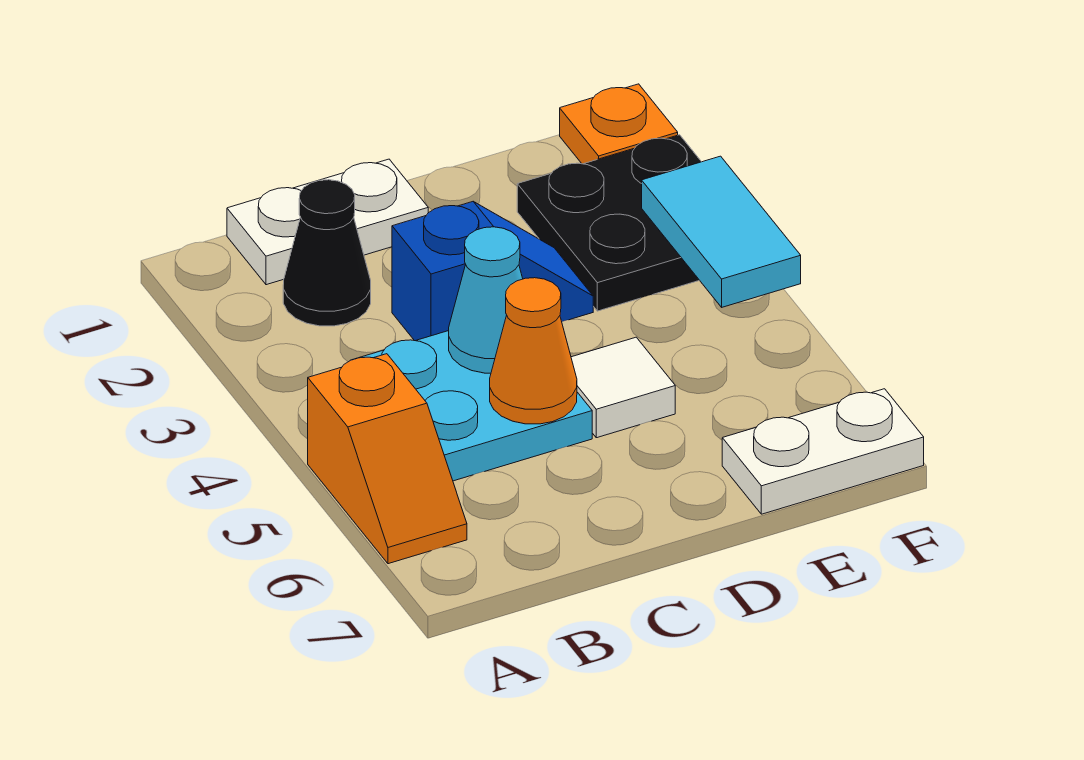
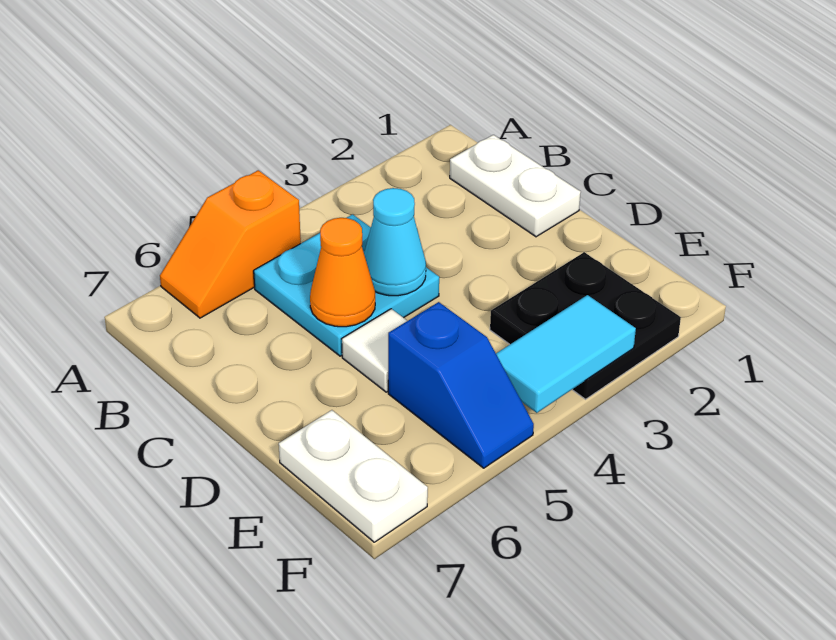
black 1x1 cone [283,180,371,326] -> none
blue 1x2 slope [392,202,593,341] -> blue 1x2 slope moved to [388,302,534,468]
orange 1x1 plate [560,84,678,164] -> none

